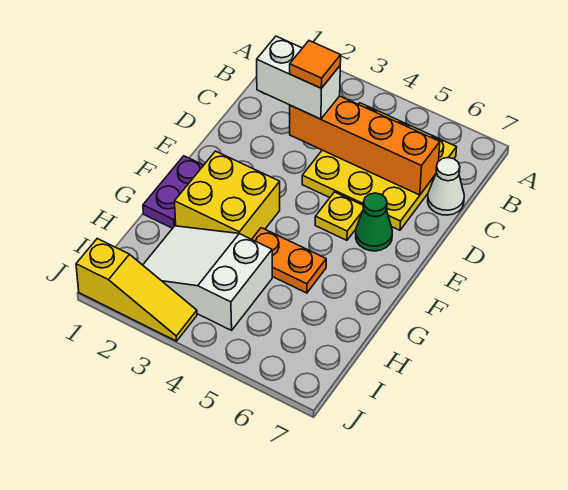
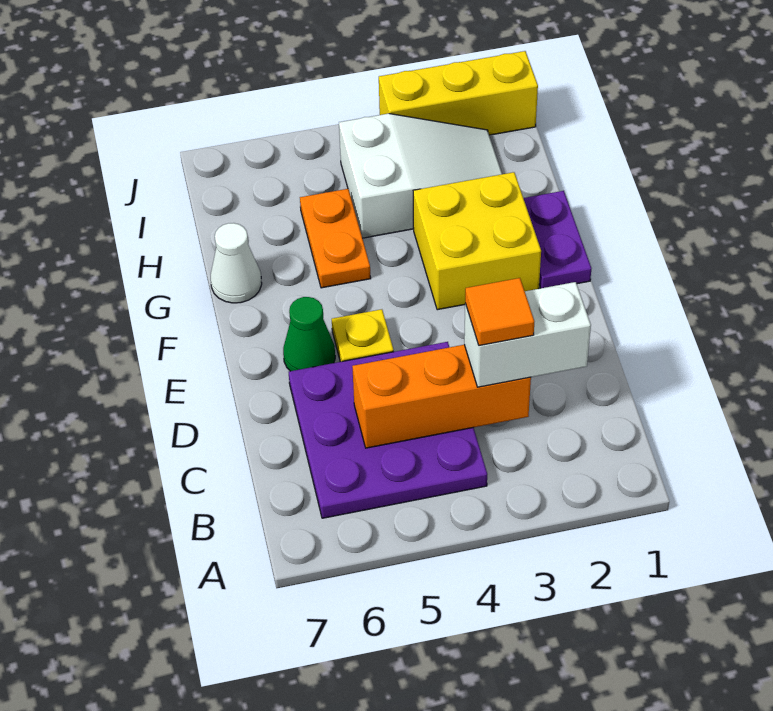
yellow 3x3 plate [302,103,457,230] -> purple 3x3 plate [289,342,487,518]
orange 1x4 brick [290,96,440,195] -> orange 1x3 brick [352,345,531,448]
white 1x1 cone [428,158,464,215] -> white 1x1 cone moved to [211,223,262,303]
orange 1x2 plate [252,228,326,293] -> orange 1x2 plate turned to [300,189,371,288]
yellow 1x3 slope [76,239,197,341] -> yellow 1x3 brick [379,51,538,135]

